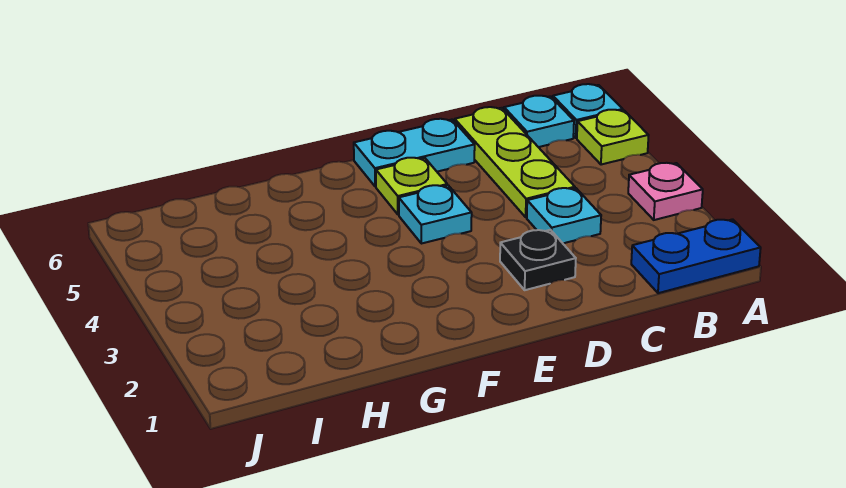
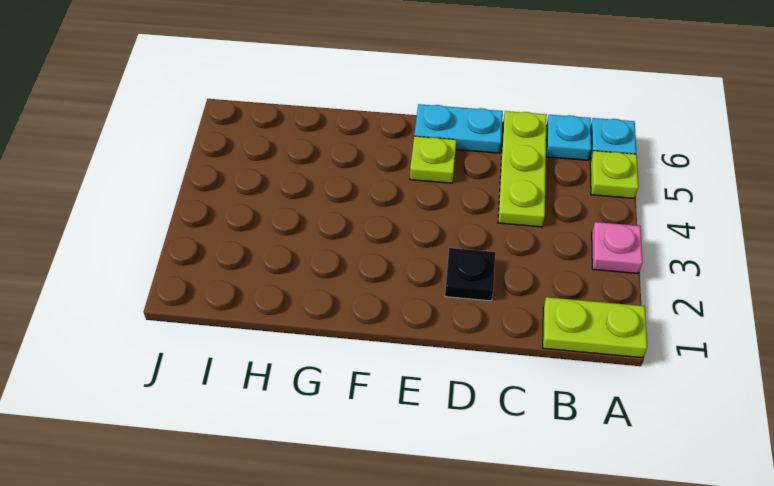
blue 1x2 plate [631,219,761,293] -> lime 1x2 plate [543,297,647,358]
cyan 1x1 plate [527,188,601,243] -> none
cyan 1x1 plate [399,185,472,244] -> none

